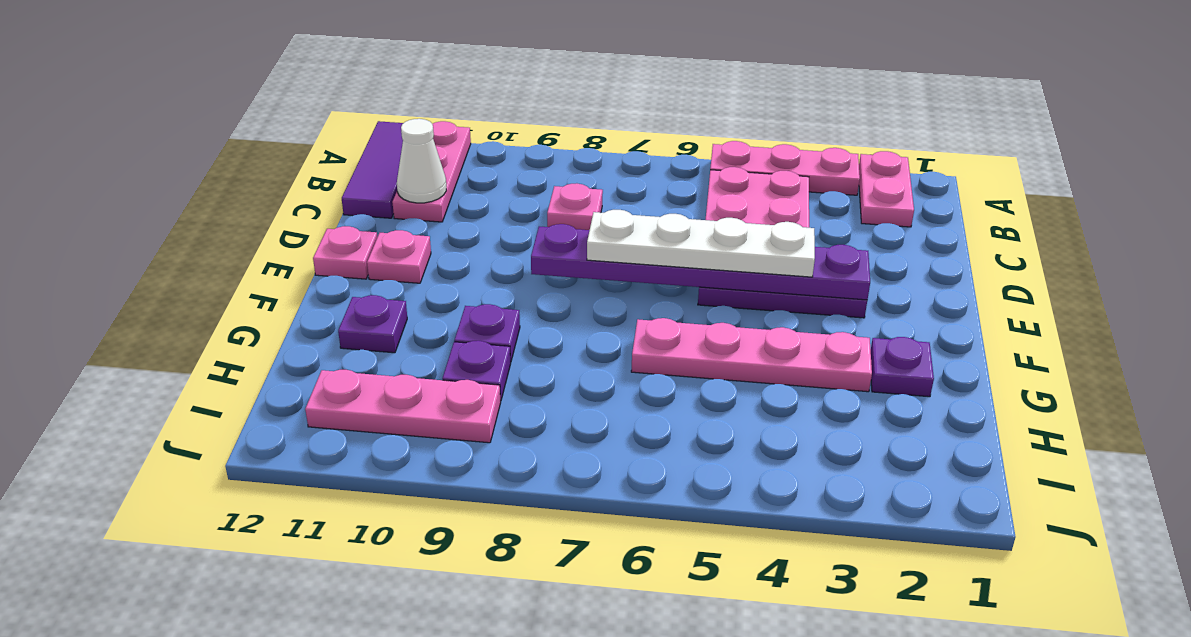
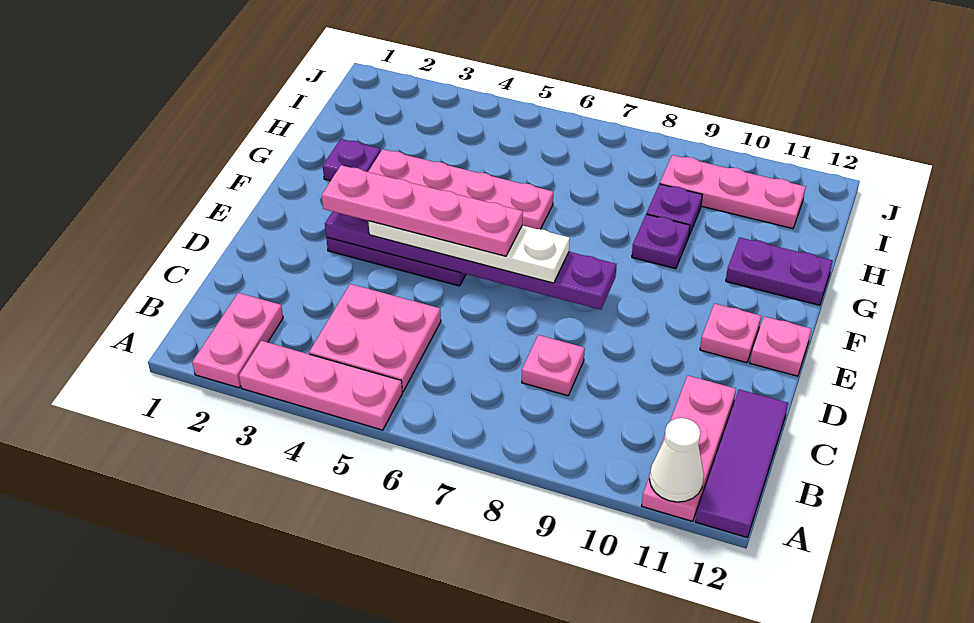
white 1x1 cone [397,119,446,203] -> white 1x1 cone moved to [650,418,704,502]
none -> pink 1x4 plate [322,165,523,256]
purple 1x1 plate [338,295,407,353] -> purple 1x2 plate [726,237,833,305]

